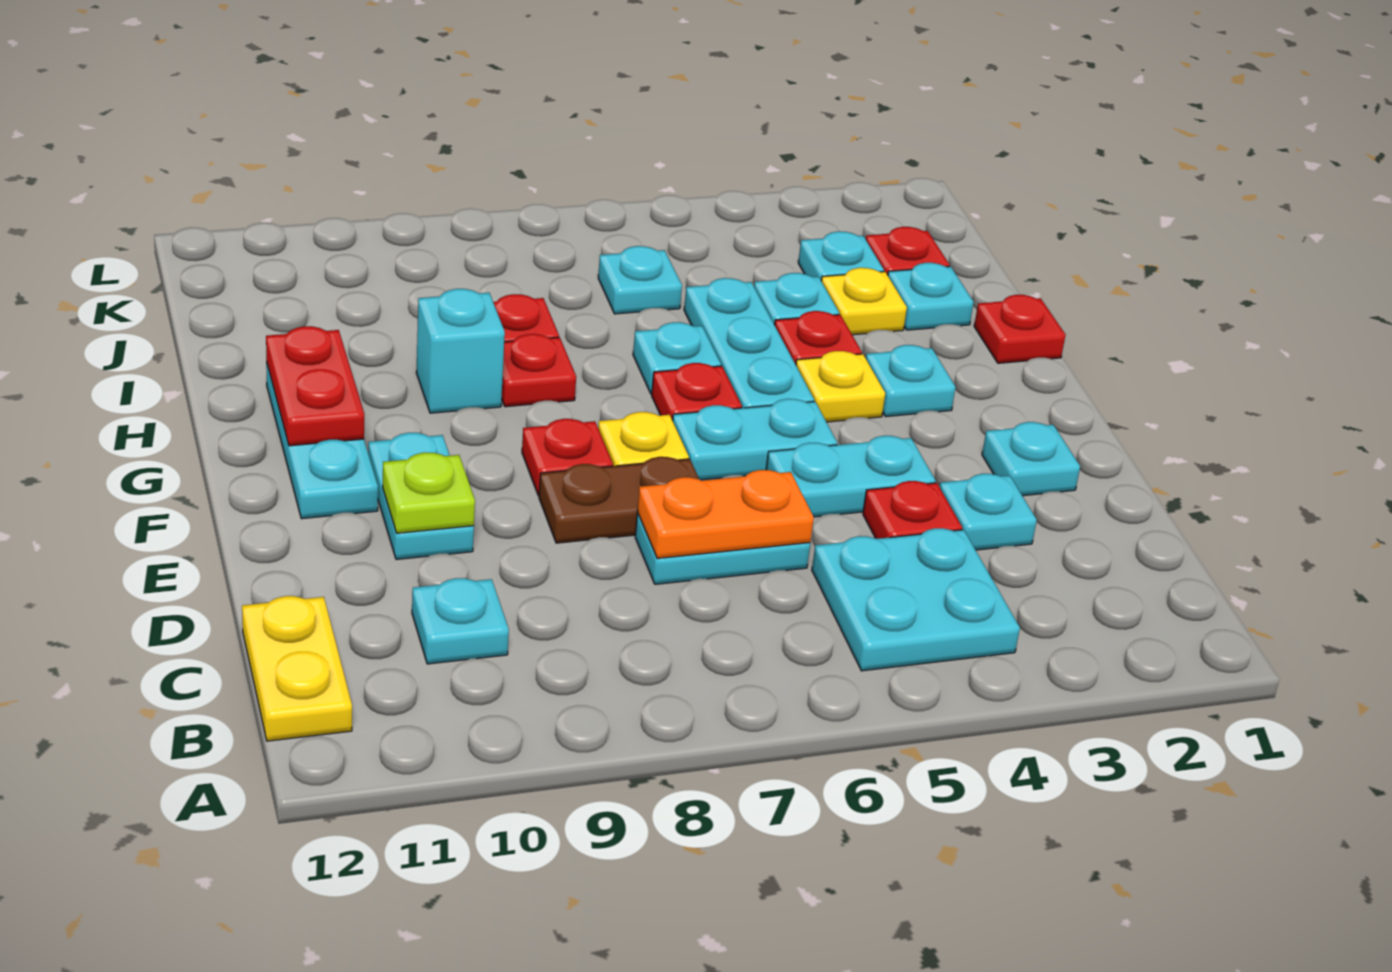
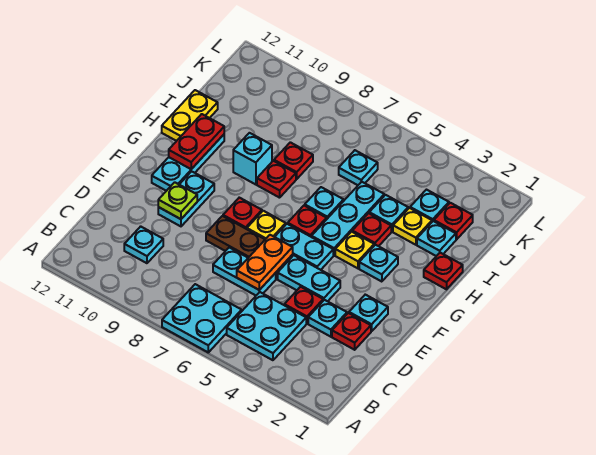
none -> cyan 2x2 plate [162,284,242,352]
yellow 1x2 plate [242,596,352,741] -> yellow 1x2 plate moved to [162,90,218,141]
none -> red 1x1 plate [332,313,371,350]
orange 1x2 plate [637,470,814,558] -> orange 1x2 plate turned to [237,235,293,290]

